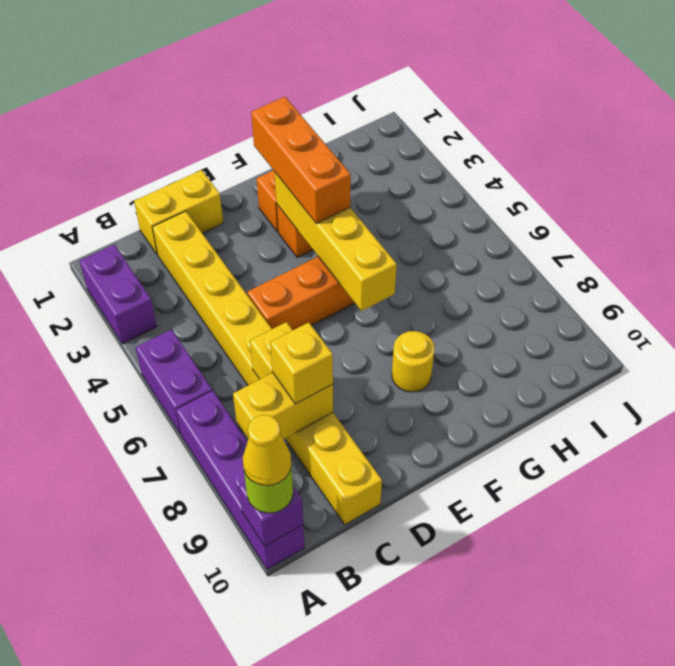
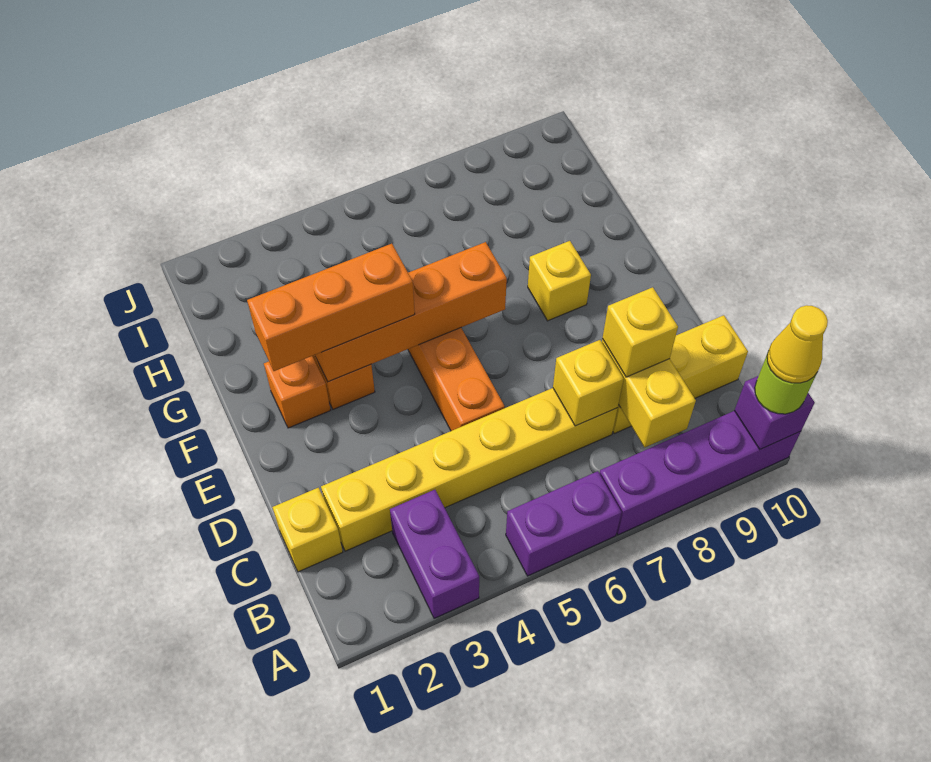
purple 1x2 brick [80,245,157,344] -> purple 1x2 brick turned to [390,490,479,618]
yellow 1x2 brick [134,170,223,255] -> yellow 1x1 brick [272,488,343,572]
yellow 1x4 brick [274,172,397,311] -> orange 1x4 brick [315,242,507,382]
yellow 1x1 round brick [392,331,435,392] -> yellow 1x1 brick [528,241,591,321]

